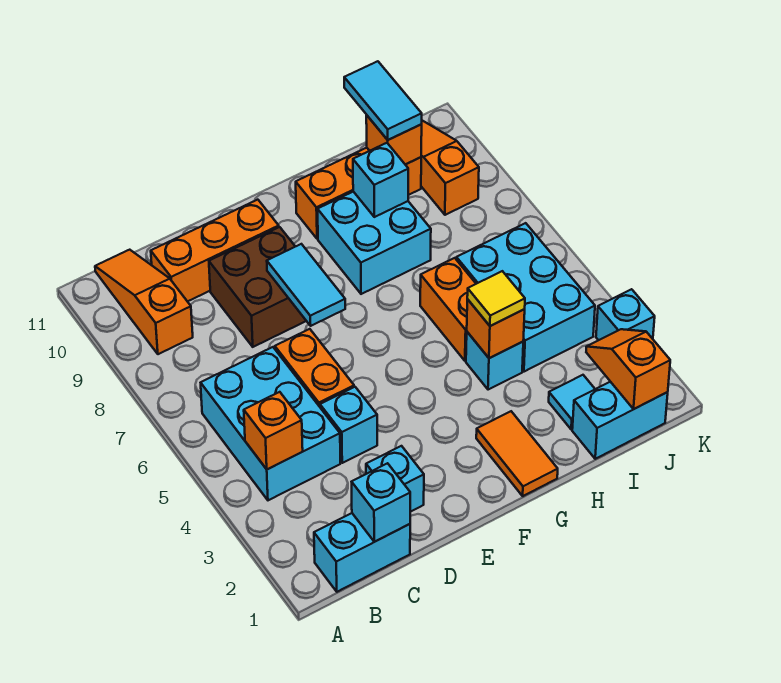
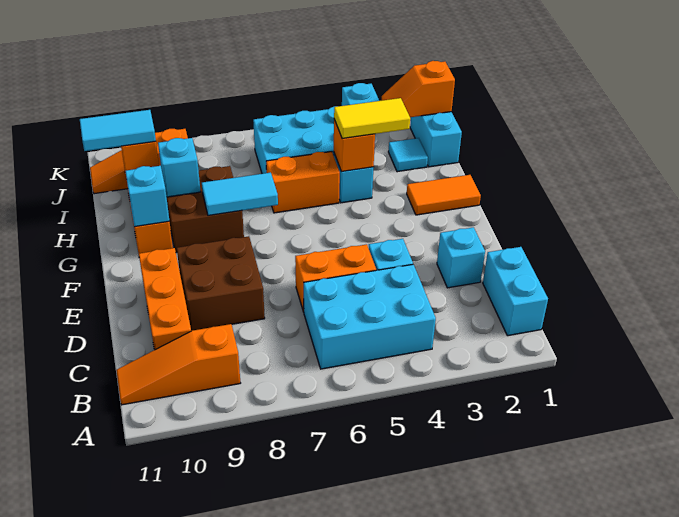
orange 1x1 brick [244,392,303,469] -> none
cyan 1x1 brick [352,463,410,542] -> cyan 1x1 brick moved to [125,166,169,227]
cyan 1x2 tile [267,244,345,326] -> cyan 1x2 tile moved to [202,172,278,216]
cyan 2x2 brick [317,192,431,294] -> brown 2x2 brick [167,166,244,252]
yellow 1x1 tile [467,271,525,326] -> yellow 1x2 tile [334,98,410,139]

